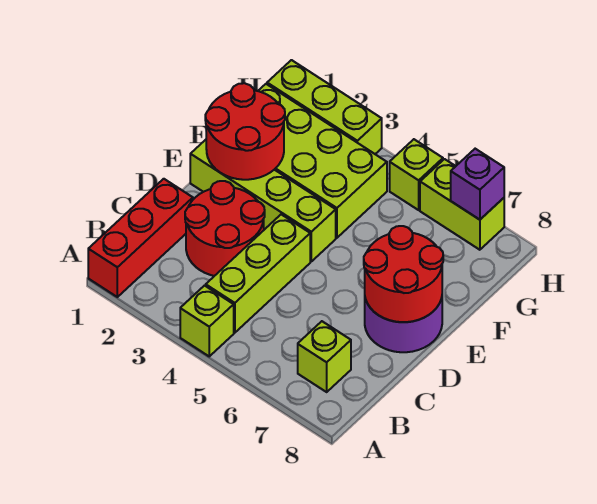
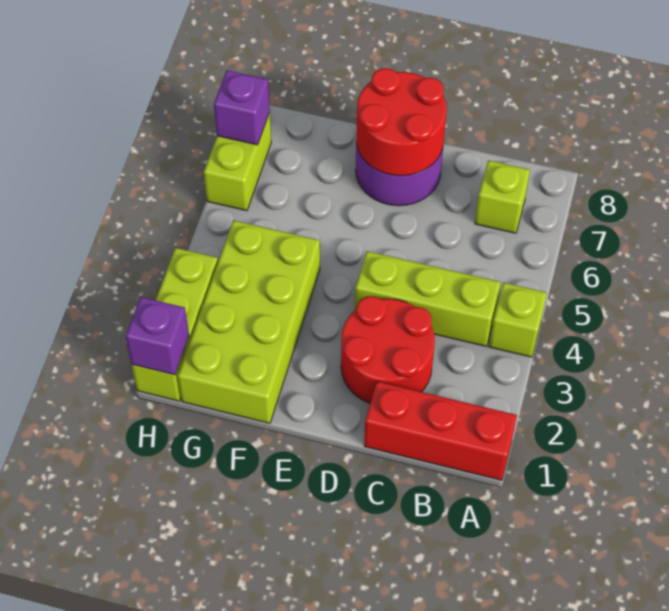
lime 1x4 brick [190,140,336,261] -> none
red 2x2 round brick [205,83,285,180] -> none
none -> purple 1x1 brick [126,297,189,375]
lime 1x1 brick [390,139,443,210] -> none

